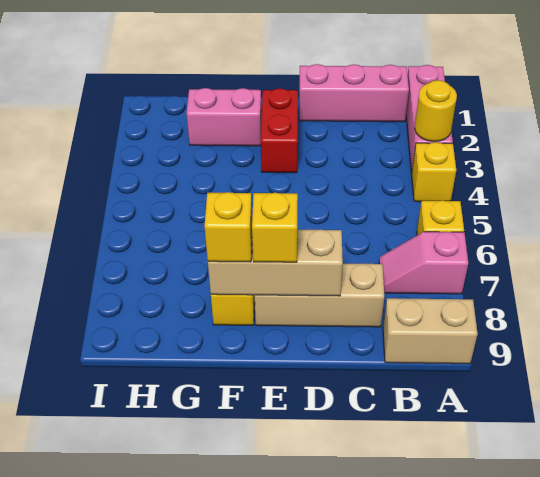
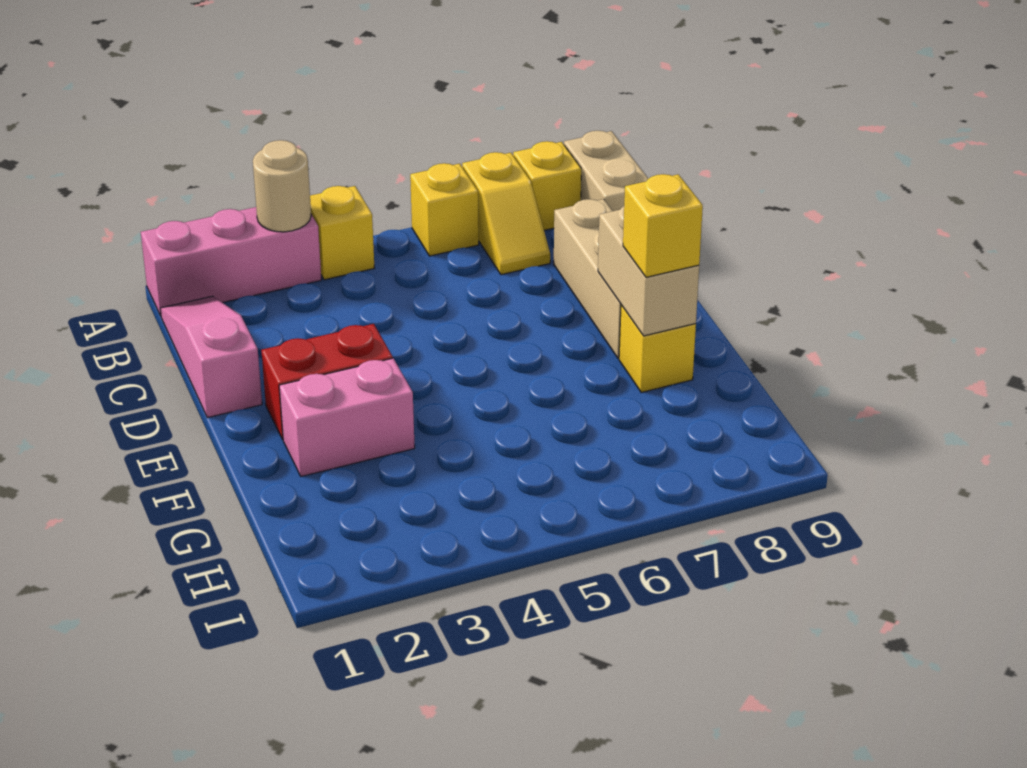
yellow 1x1 round brick [415,80,457,142] -> tan 1x1 round brick [253,140,311,232]
pink 1x2 slope [379,232,468,294] -> yellow 1x2 slope [462,152,550,275]
pink 1x3 brick [299,64,409,122] -> pink 1x3 slope [160,296,262,418]
tan 1x3 brick [208,230,343,296] -> tan 1x2 brick [598,206,699,336]
yellow 1x1 brick [252,193,298,262] -> yellow 1x1 brick moved to [513,141,581,230]
pink 1x2 brick [186,88,262,146] -> pink 1x2 brick turned to [279,358,415,477]

